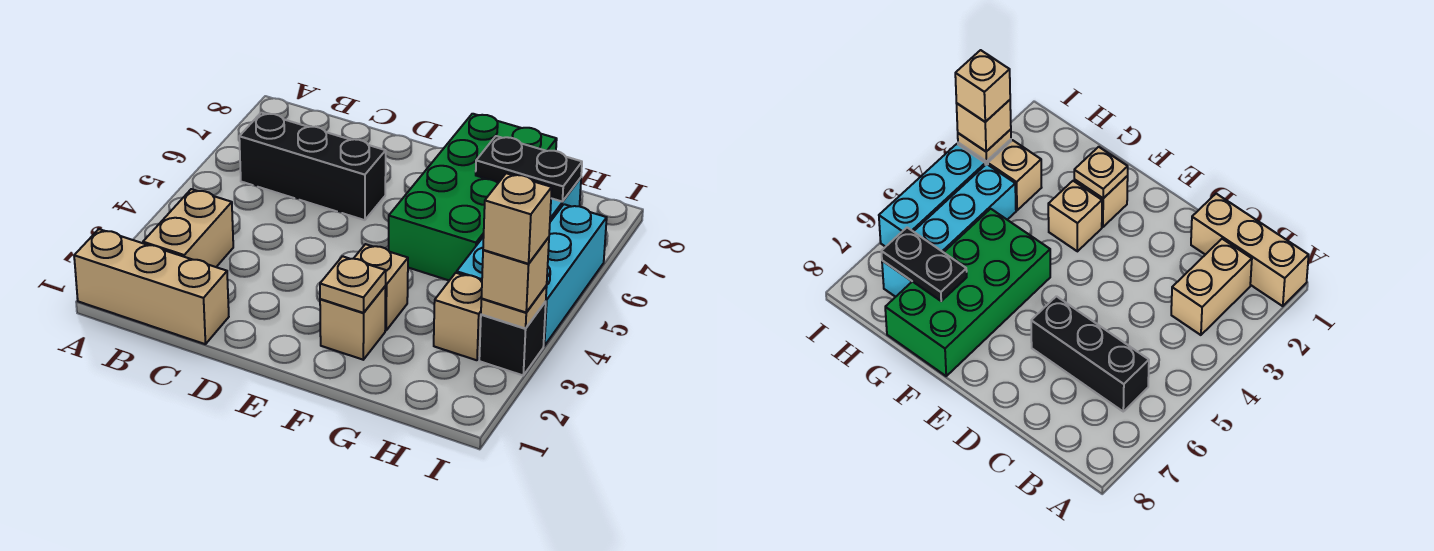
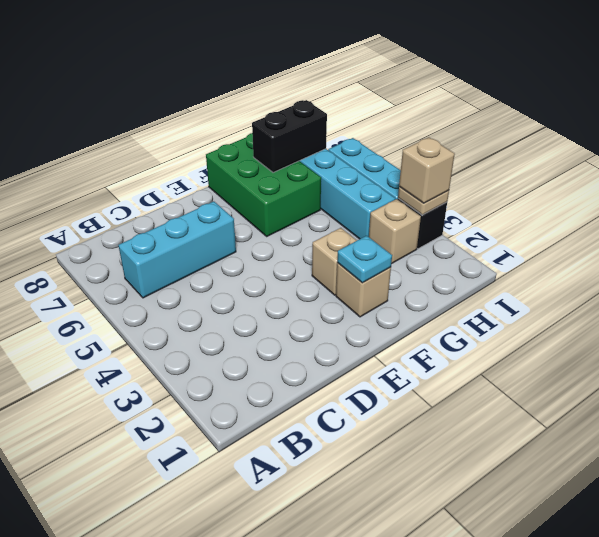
tan 1x3 brick [74,229,229,344] -> none
tan 1x2 brick [143,189,233,267] -> none
black 1x3 brick [239,113,386,220] -> cyan 1x3 brick [118,201,236,298]
tan 1x1 plate [320,256,386,313] -> cyan 1x1 plate [337,236,392,283]
green 2x4 brick [388,114,557,281] -> green 2x3 brick [206,133,321,236]
black 1x2 plate [476,136,582,202] -> black 1x2 brick [252,100,327,173]
tan 1x1 brick [483,173,552,264] -> none

